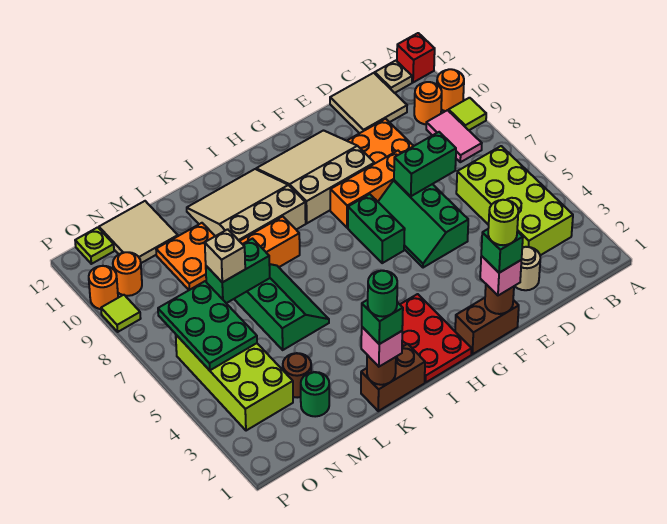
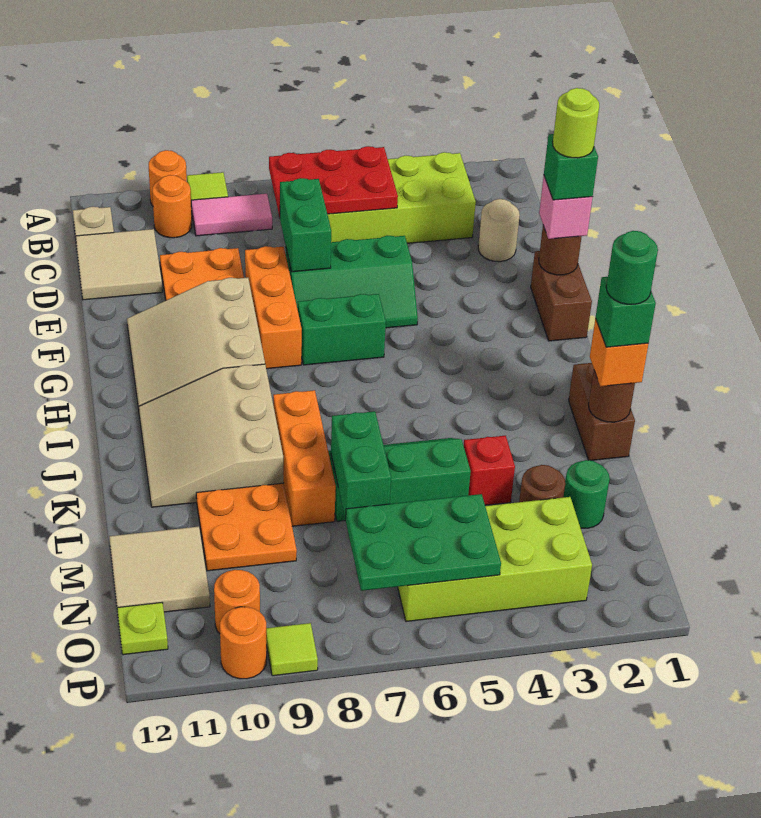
red 1x1 brick [397,33,435,82] -> red 1x1 brick moved to [464,436,515,505]
red 2x3 plate [400,294,472,382] -> red 2x3 plate moved to [269,146,398,217]
pink 1x1 brick [361,327,402,367] -> orange 1x1 brick [590,318,648,387]
tan 1x1 brick [205,229,245,282] -> none

